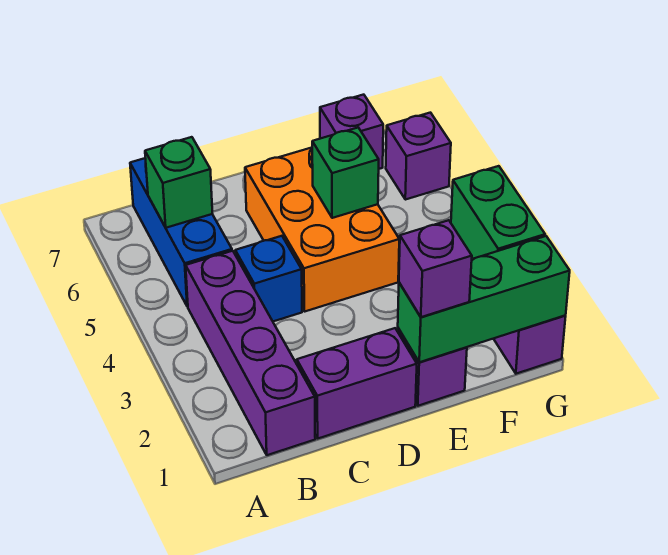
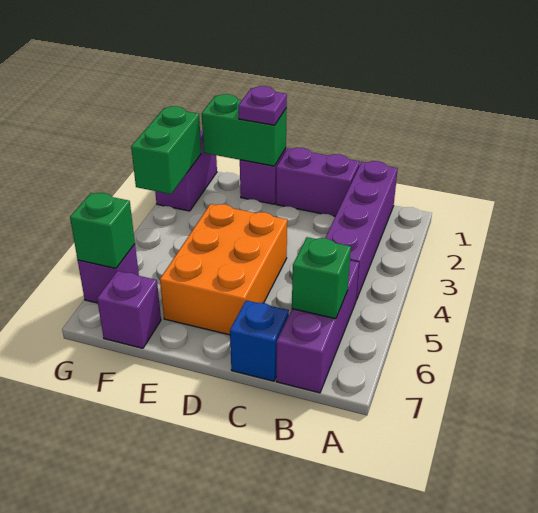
blue 1x3 brick [130,158,232,307] -> purple 1x3 brick [276,260,359,393]
blue 1x1 brick [235,236,302,321] -> blue 1x1 brick moved to [230,300,289,381]
green 1x3 brick [398,236,570,362] -> green 1x2 brick [202,94,287,166]
purple 1x1 brick [399,220,472,317] -> purple 1x1 plate [238,86,287,125]
green 1x1 brick [312,128,379,218] -> green 1x1 brick moved to [70,193,135,269]

